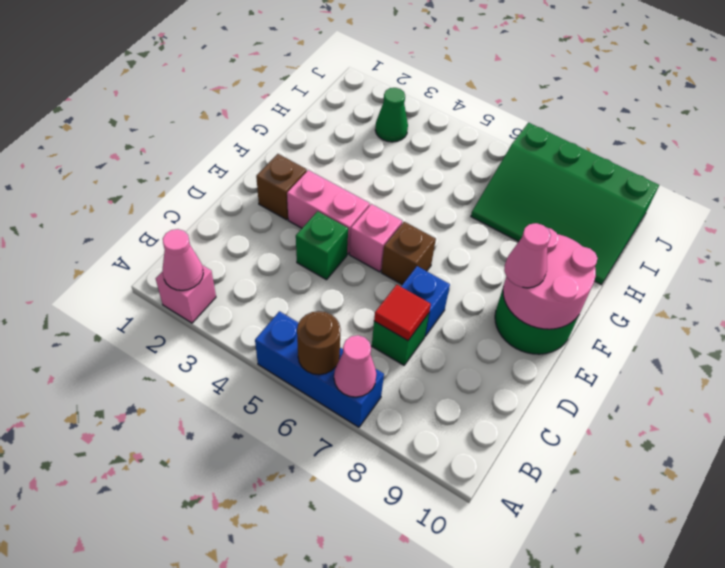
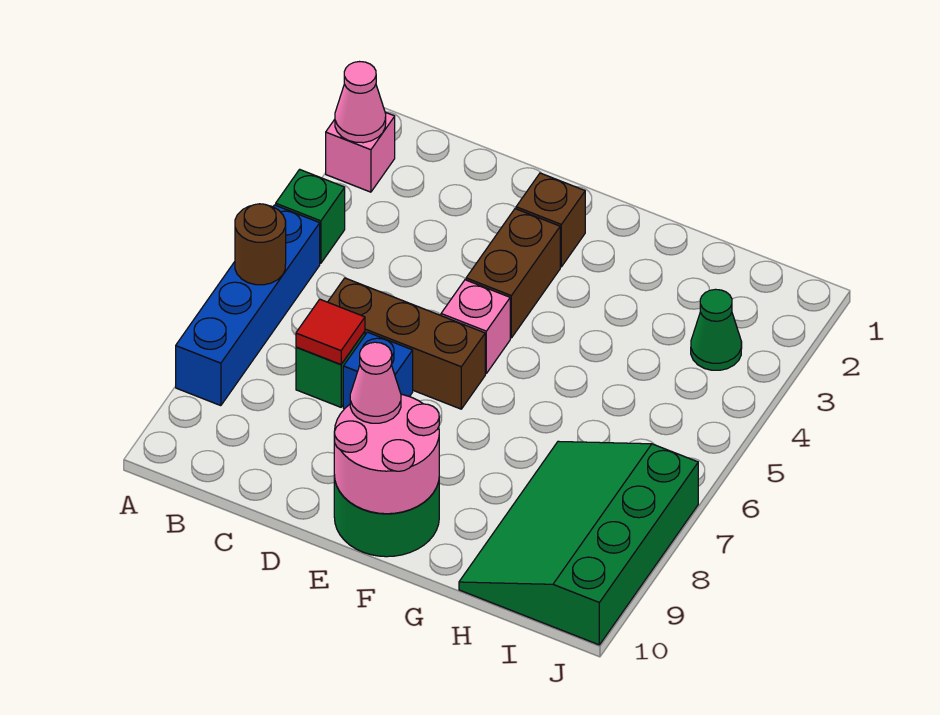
blue 1x3 brick [255,311,384,427] -> blue 1x4 brick [176,205,320,406]
pink 1x1 cone [334,335,376,397] -> none
green 1x1 brick [296,211,348,280] -> green 1x1 brick moved to [276,169,345,263]
pink 1x2 brick [287,170,370,254] -> brown 1x2 brick [466,209,560,338]
brown 1x1 brick [381,222,436,285] -> brown 1x3 brick [328,278,485,409]

